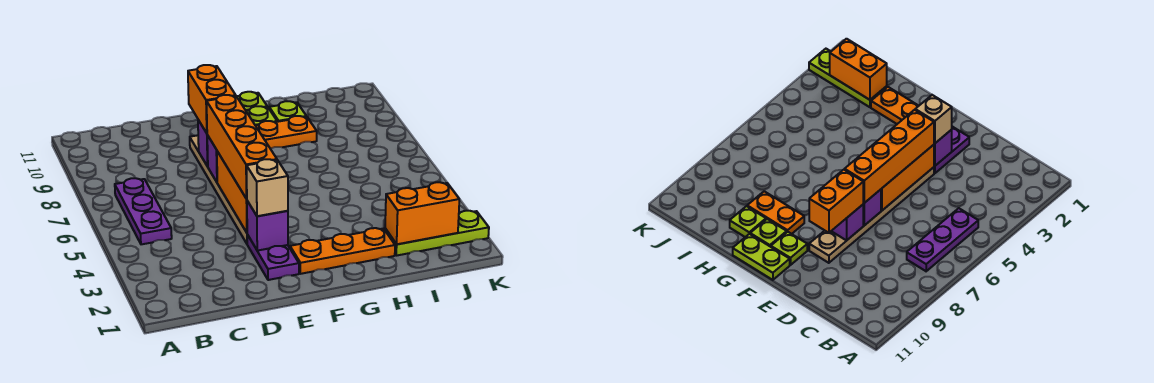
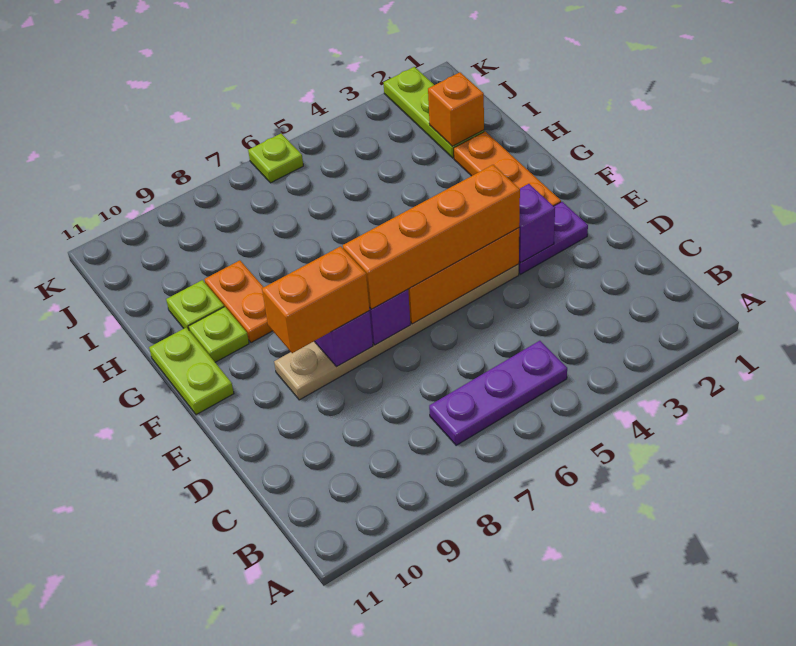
tan 1x1 brick [247,159,288,216] -> none
lime 1x1 plate [771,232,807,265] -> lime 1x1 plate moved to [248,134,303,183]
orange 1x2 brick [385,182,459,244] -> orange 1x1 brick [428,72,484,146]

